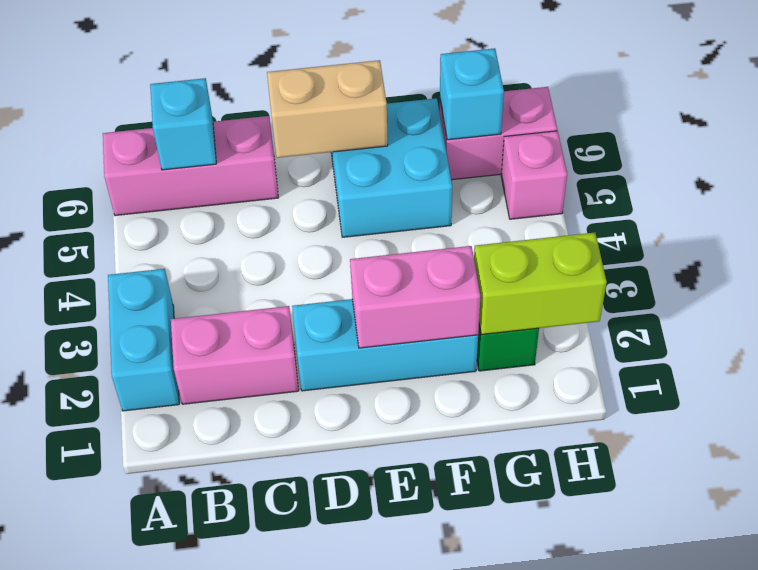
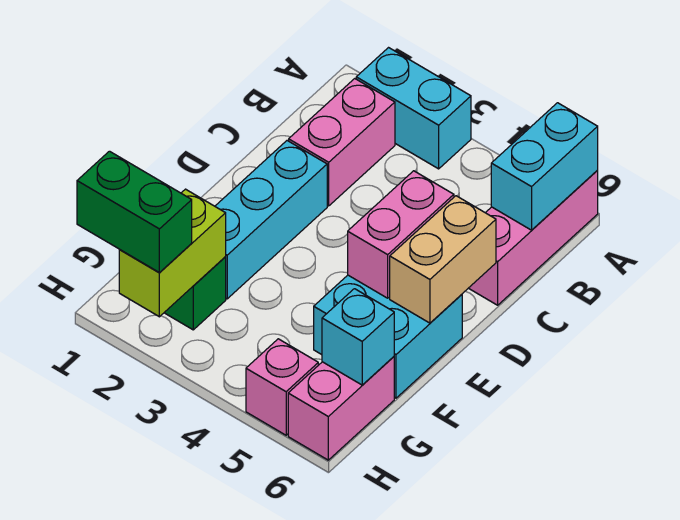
cyan 1x1 brick [150,78,216,170] -> cyan 1x2 brick [491,103,598,230]
pink 1x2 brick [350,246,481,348] -> pink 1x2 brick moved to [348,171,454,298]
none -> green 1x2 brick [77,151,192,272]

